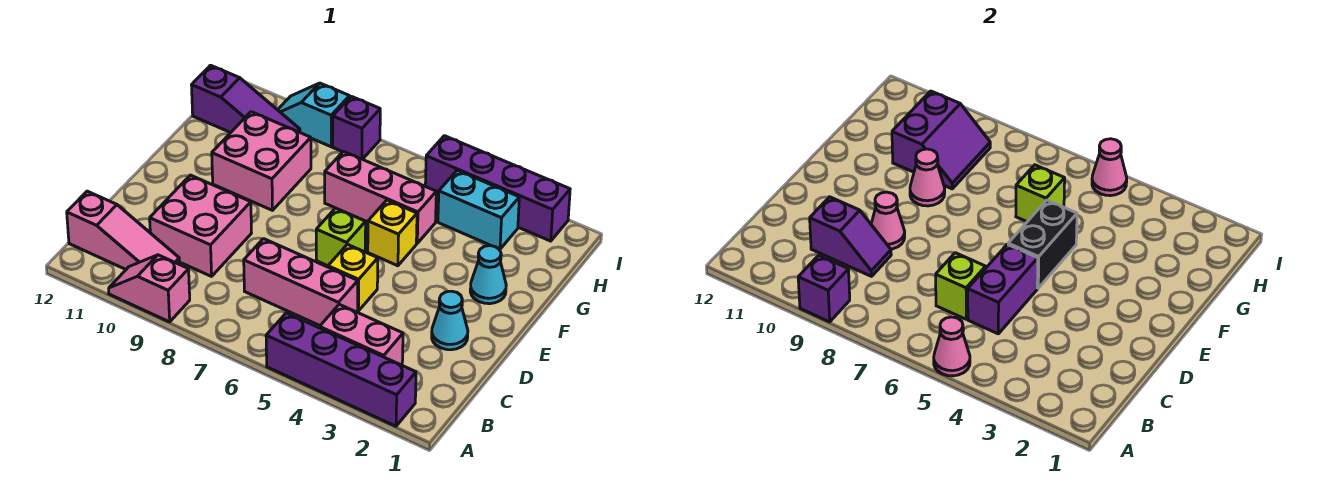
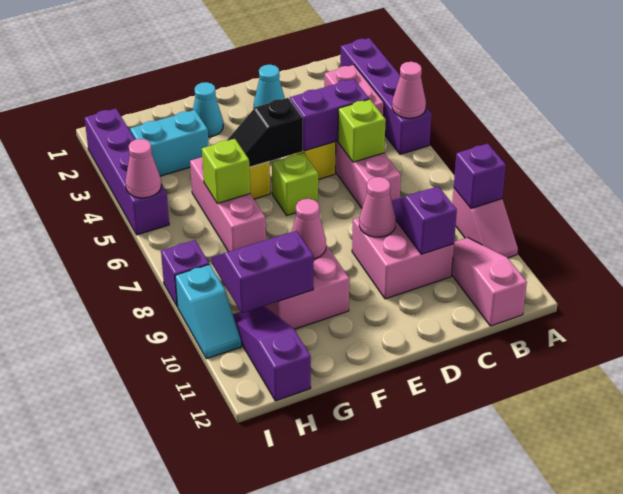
black 1x2 brick [1008,200,1077,288] -> black 1x2 slope [227,98,303,167]
cyan 1x2 brick [438,170,519,249] -> cyan 1x2 brick turned to [130,110,209,176]

